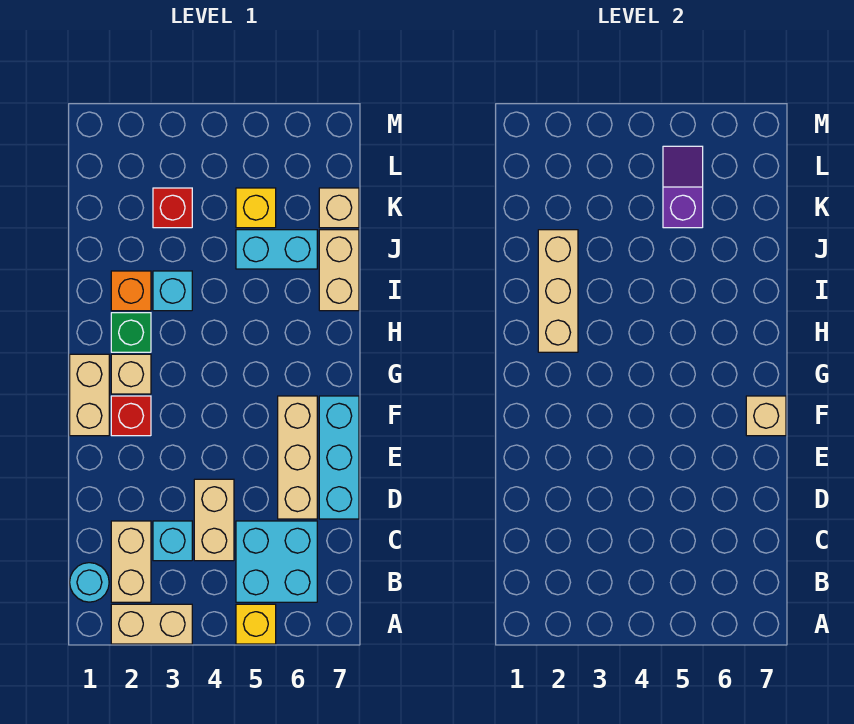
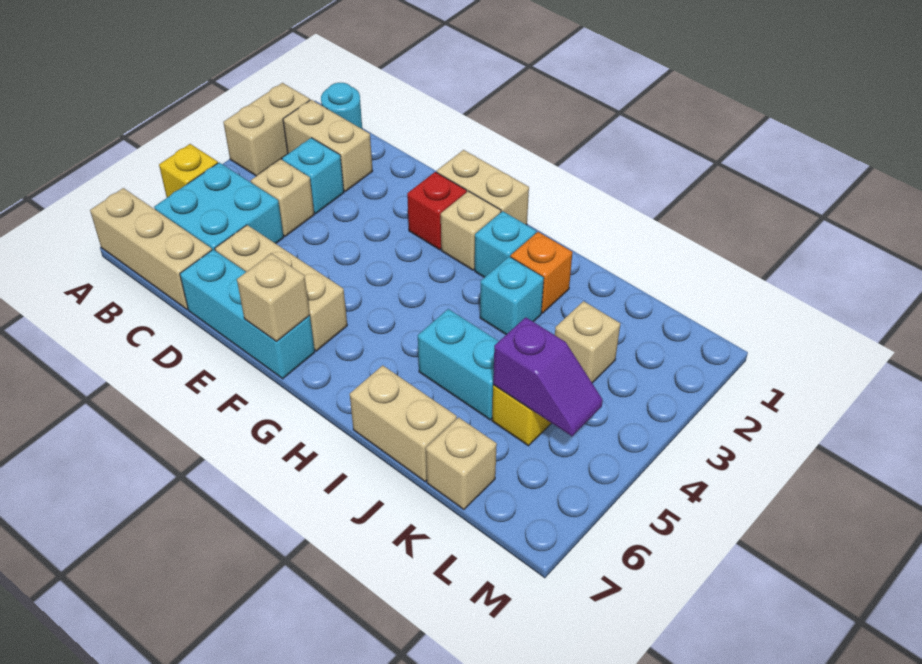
tan 1x2 brick [194,479,234,561] -> tan 1x1 brick [251,159,314,236]
green 1x1 brick [111,313,151,352] -> cyan 1x1 brick [475,211,536,278]
tan 1x3 brick [538,230,578,352] -> tan 1x3 brick moved to [90,188,212,310]
cyan 1x2 brick [236,230,317,269] -> cyan 1x2 brick turned to [418,309,499,420]
red 1x1 brick [153,188,192,228] -> tan 1x1 brick [555,301,620,383]

